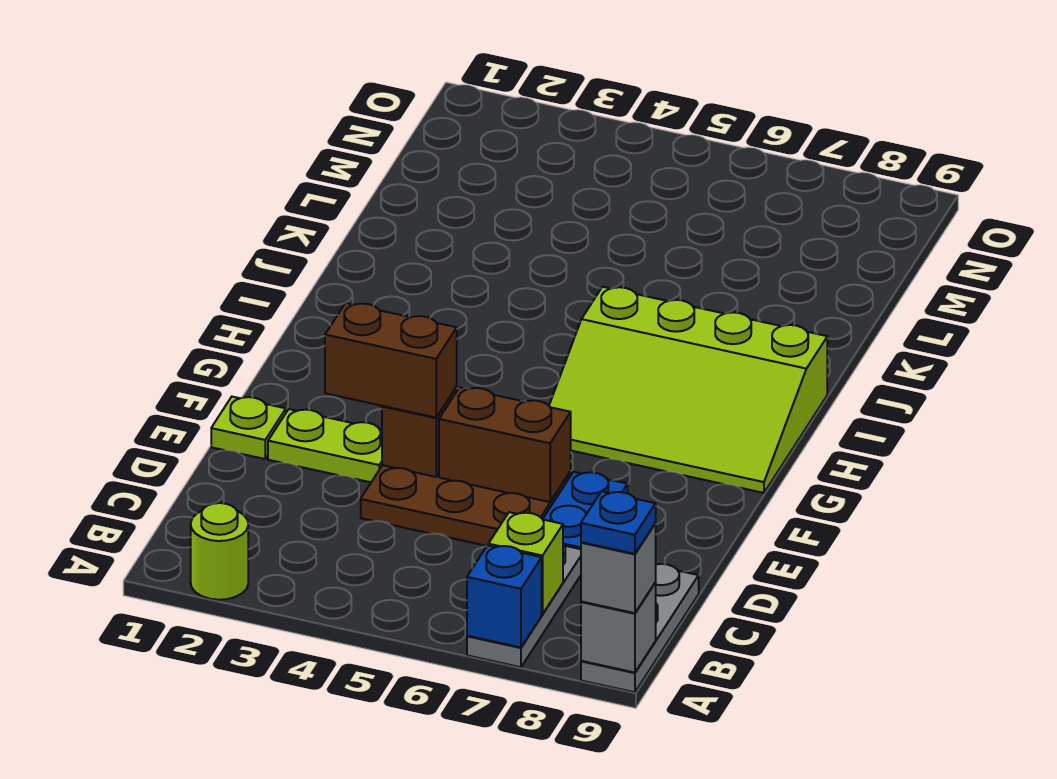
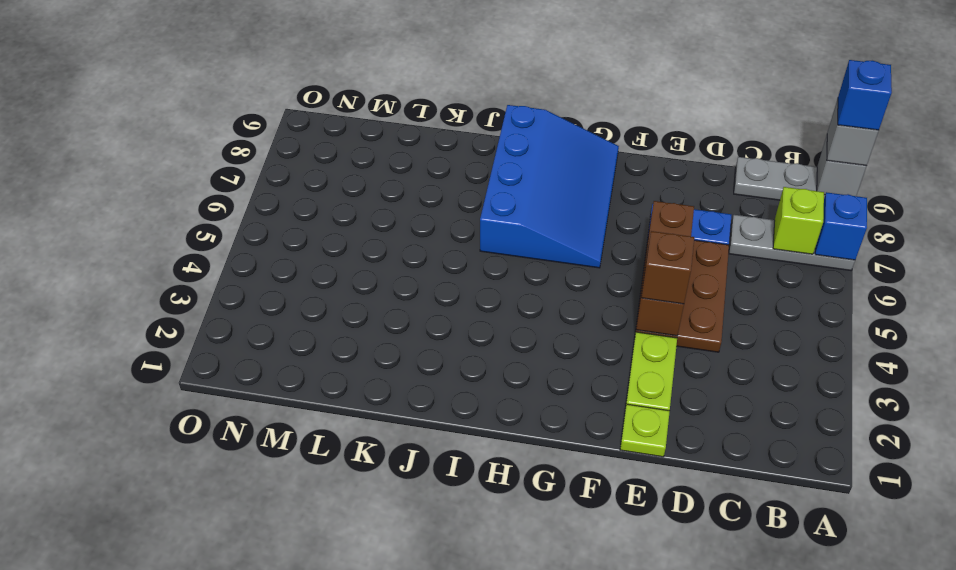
lime 1x1 round brick [191,503,248,600] -> none
blue 1x1 plate [581,491,656,554] -> blue 1x1 brick [838,60,892,130]
brown 1x2 brick [325,303,457,418] -> brown 1x1 brick [641,231,694,304]
lime 3x4 slope [549,287,827,493] -> blue 3x4 slope [480,105,619,268]

